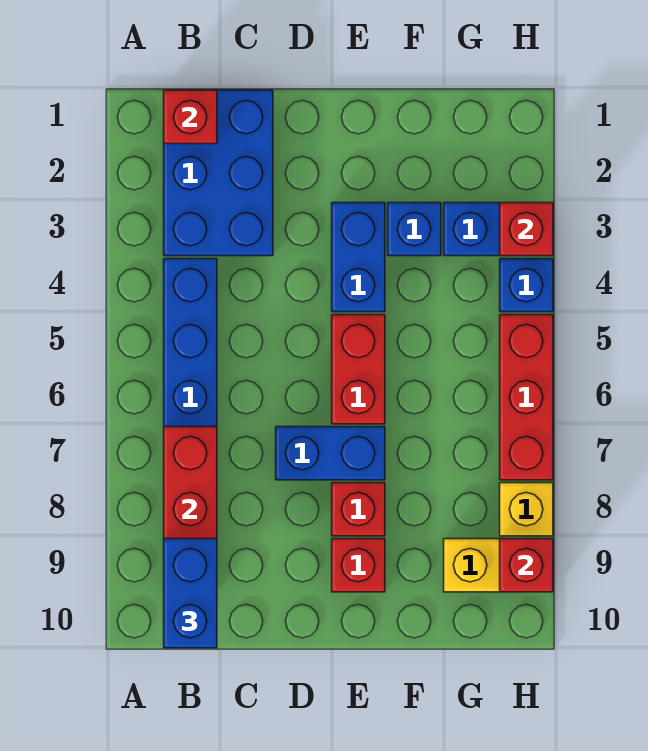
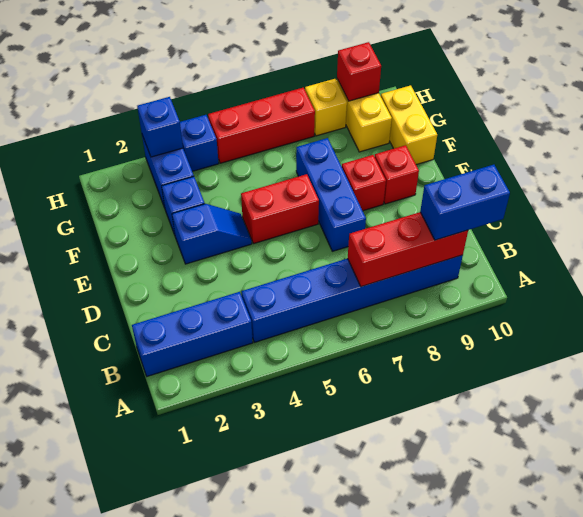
blue 2x3 brick [164,90,273,256] -> blue 1x3 brick [132,292,253,376]
red 1x1 brick [164,90,217,144] -> none
blue 1x2 brick [276,427,385,480] -> blue 1x3 brick [296,138,366,251]
blue 1x2 brick [332,203,385,312] -> blue 1x2 slope [172,204,252,264]
none -> yellow 1x2 brick [381,85,437,165]
red 1x1 brick [500,203,553,256] -> blue 1x1 brick [137,97,183,157]

